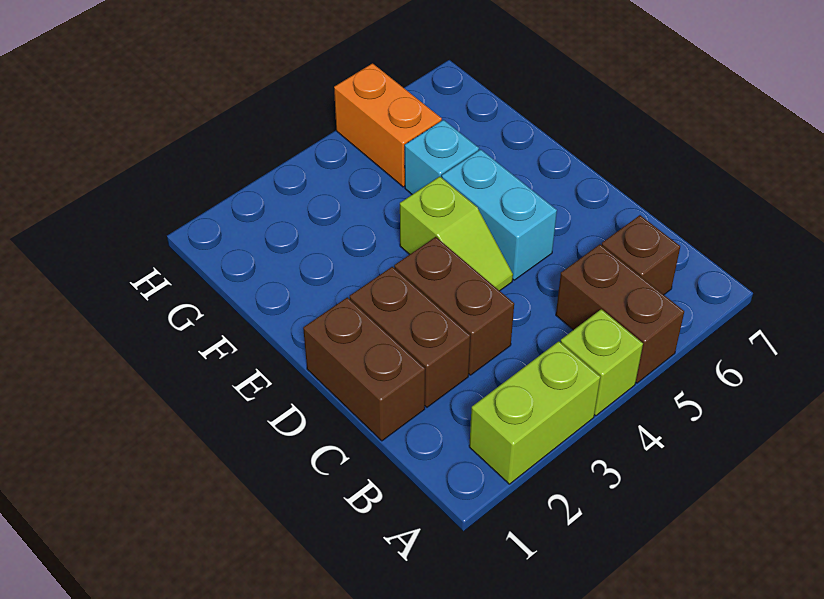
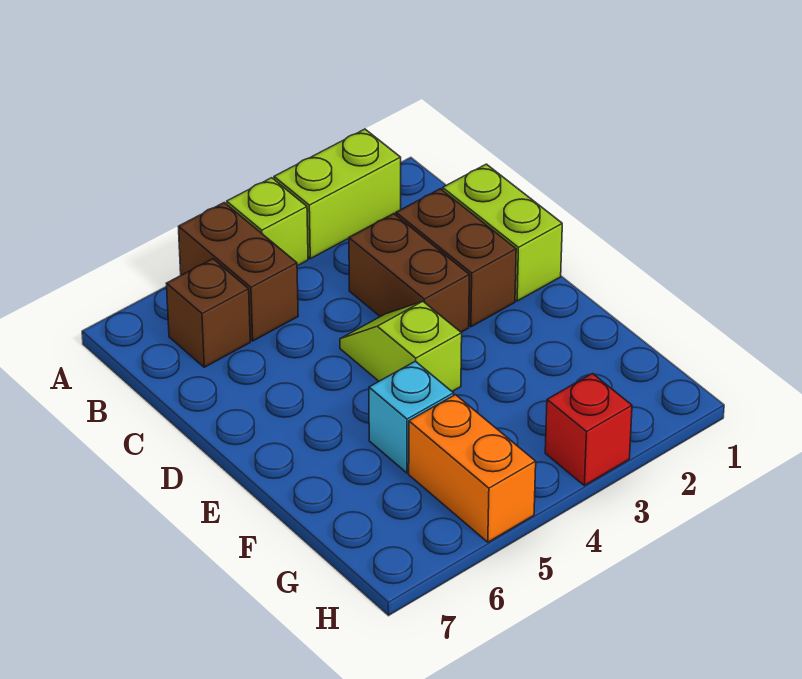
brown 1x2 brick [303,297,425,441] -> lime 1x2 brick [443,164,562,301]
cyan 1x2 brick [442,149,557,280] -> none
none -> red 1x1 brick [545,374,632,486]

